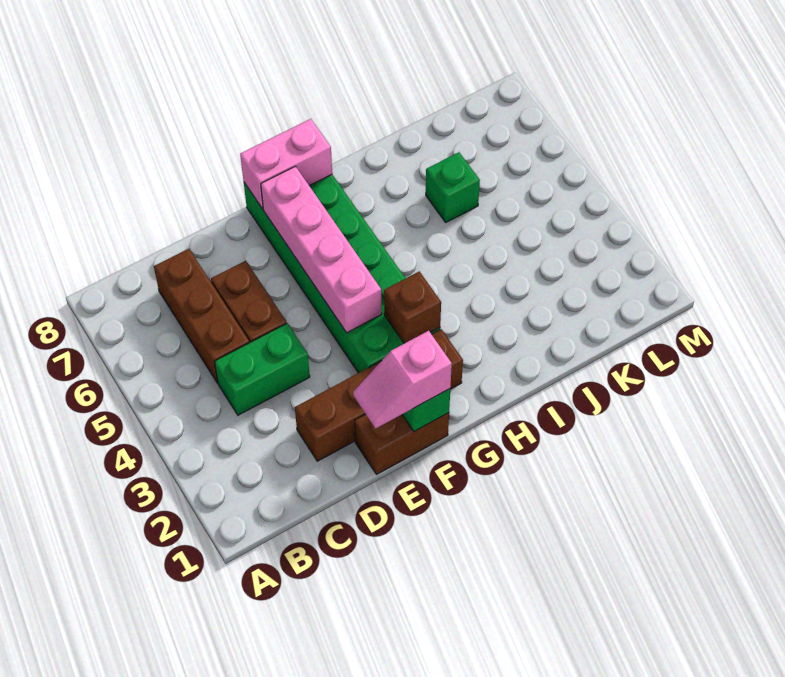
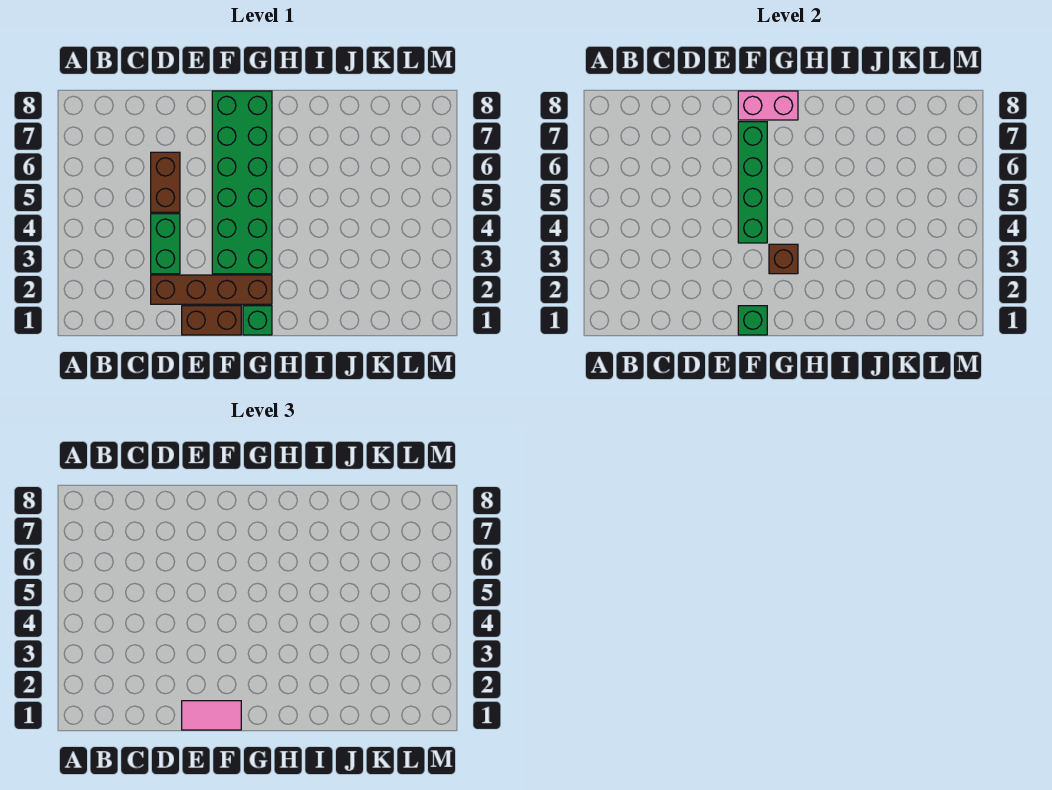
green 1x2 brick [214,323,310,415] -> green 1x2 brick turned to [151,214,180,274]
brown 1x3 brick [154,249,249,383] -> none
pink 1x2 slope [353,331,452,429] -> pink 1x2 tile [182,701,241,730]
pink 1x4 brick [261,166,382,333] -> green 1x4 brick [738,122,767,243]
green 1x1 brick [426,152,480,222] -> green 1x1 brick moved to [243,306,272,335]

